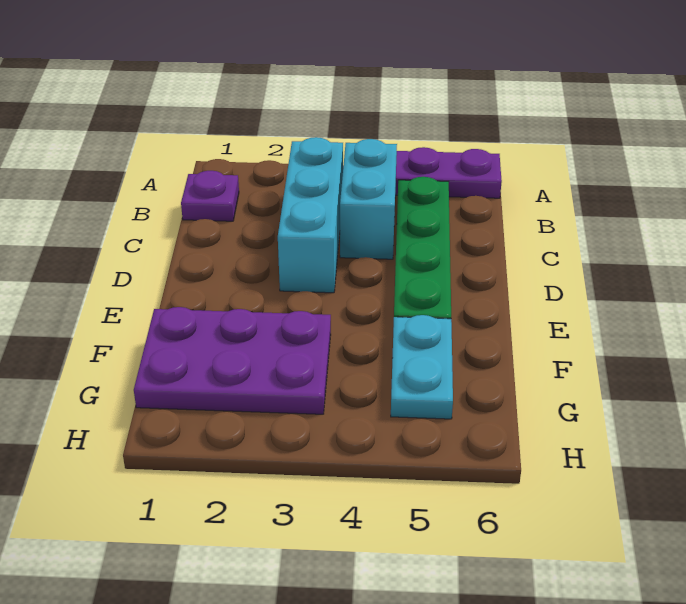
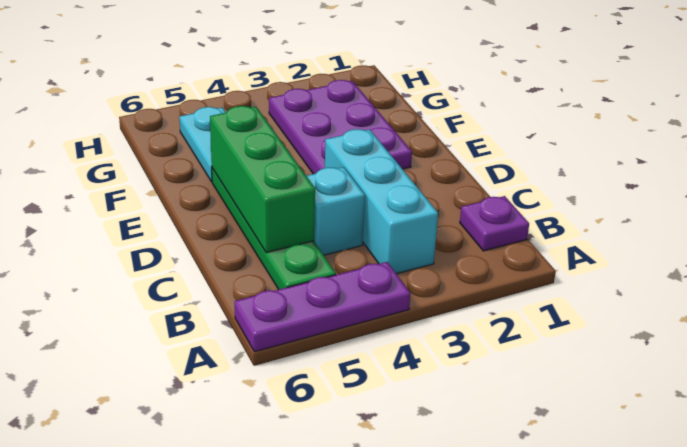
cyan 1x2 brick [340,139,397,259] -> cyan 1x1 brick [307,167,365,255]
none -> green 1x3 brick [210,106,315,253]
purple 2x3 plate [134,307,331,414] -> purple 2x3 plate turned to [269,80,412,174]

